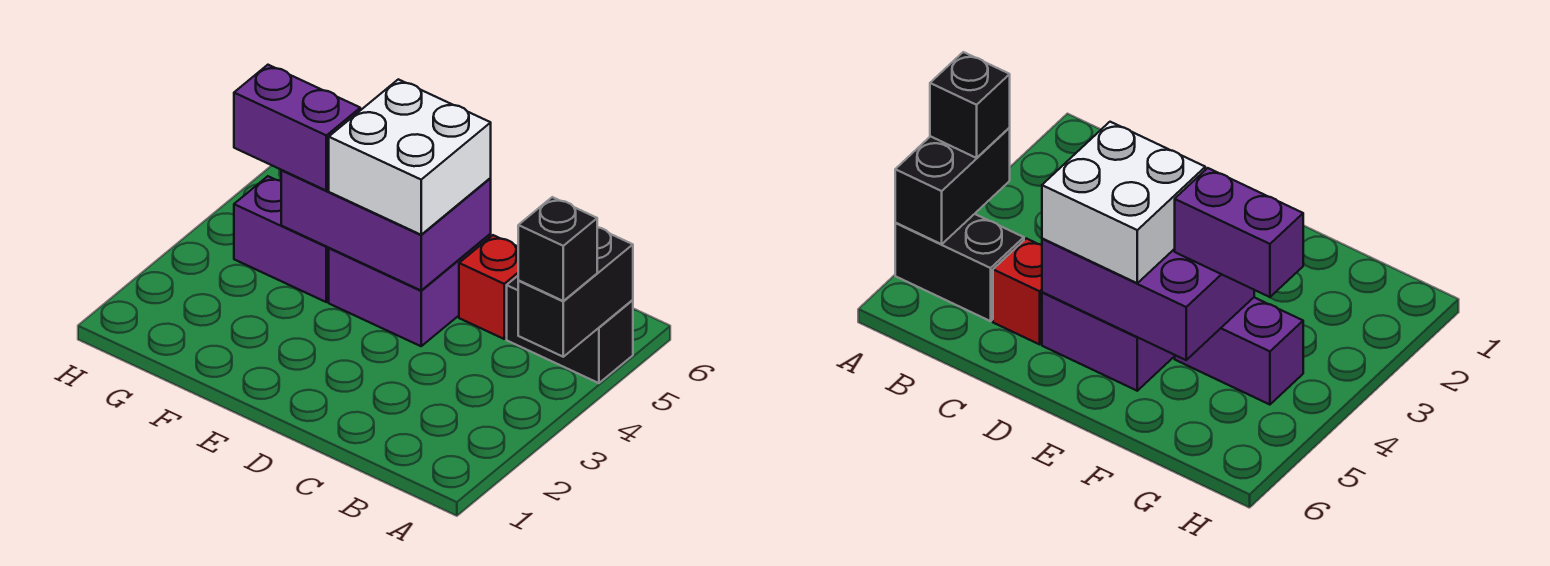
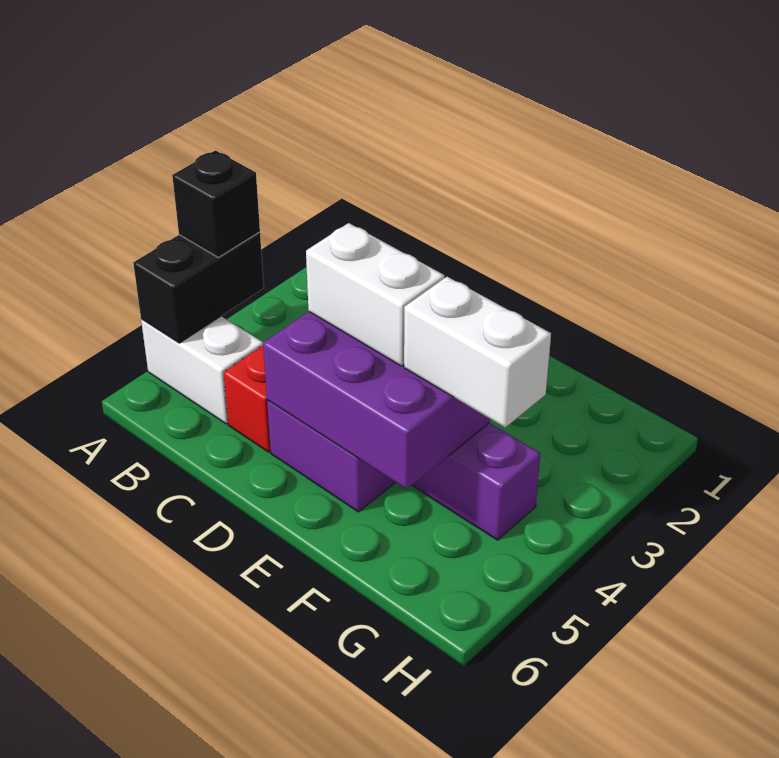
black 1x2 brick [507,276,633,383] -> white 1x2 brick [141,316,263,424]
white 2x2 brick [329,79,491,235] -> white 1x2 brick [306,223,445,366]
purple 1x2 brick [234,65,360,191] -> white 1x2 brick [404,277,551,427]

